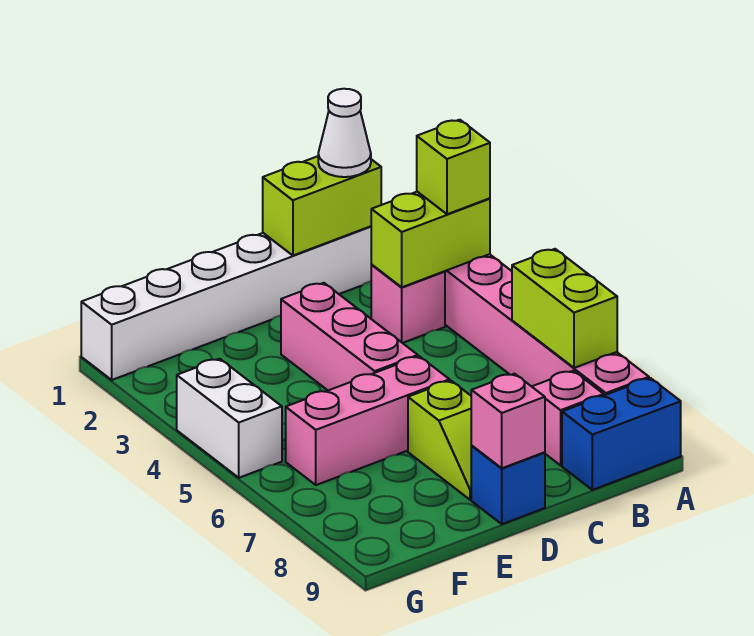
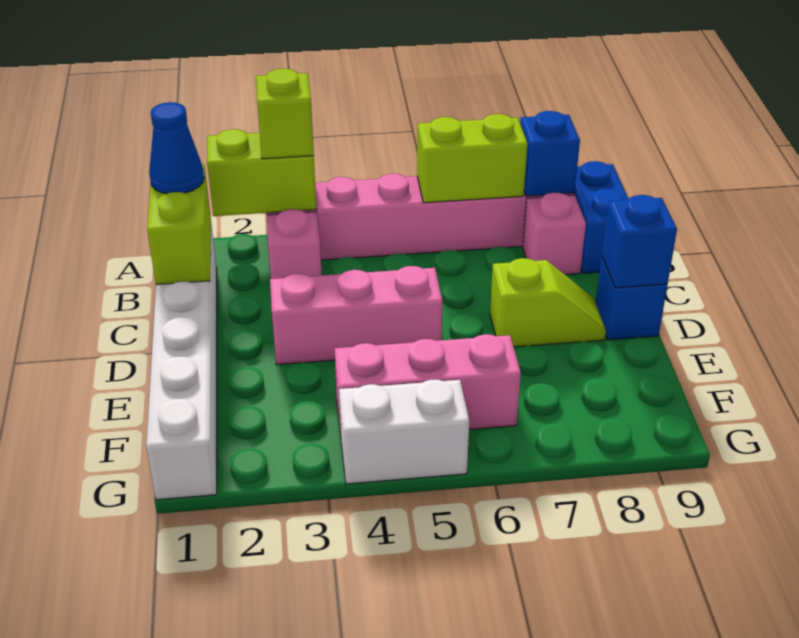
lime 1x2 brick [371,192,490,287] -> lime 1x2 brick turned to [207,129,316,216]
none -> blue 1x1 brick [520,111,580,196]
white 1x1 cone [318,89,371,177] -> blue 1x1 cone [149,102,204,194]
pink 1x3 brick [286,356,450,485] -> pink 1x3 brick turned to [335,334,521,434]
pink 1x1 brick [471,374,545,468] -> blue 1x1 brick [602,195,677,288]

